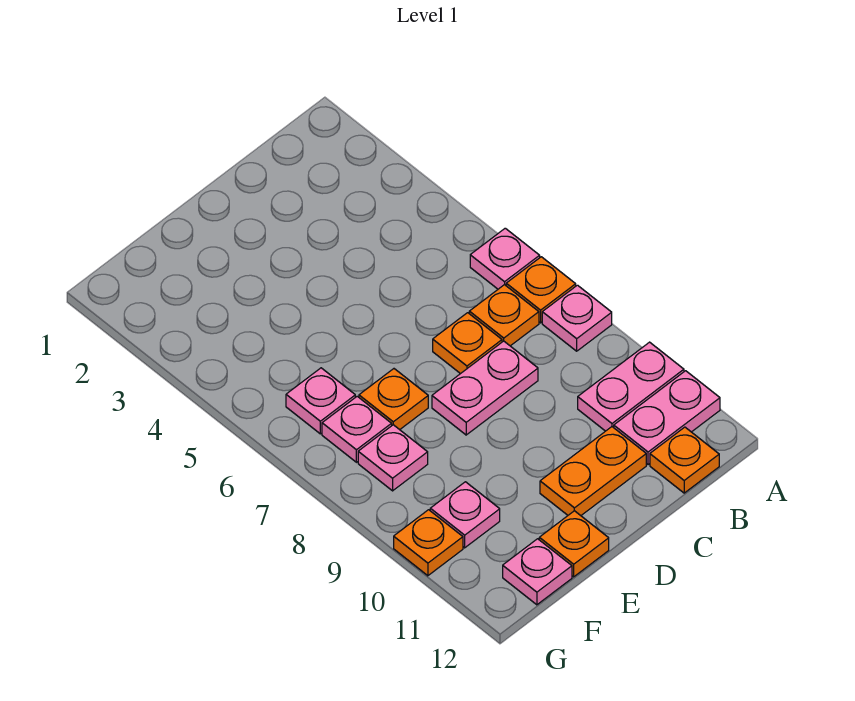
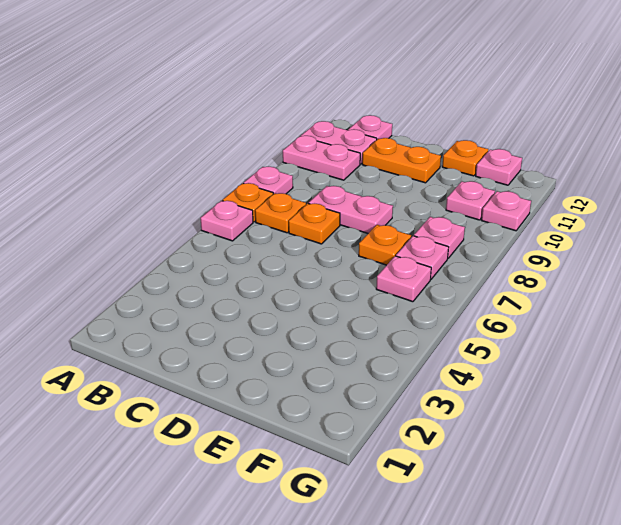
orange 1x1 plate [650,427,719,493] -> pink 1x1 plate [348,115,392,139]
orange 1x1 plate [394,510,463,576] -> pink 1x1 plate [482,191,531,231]

